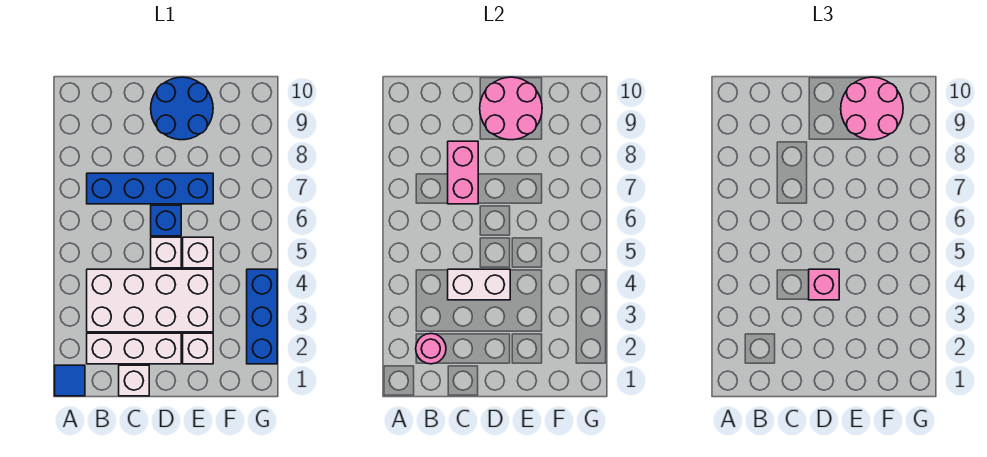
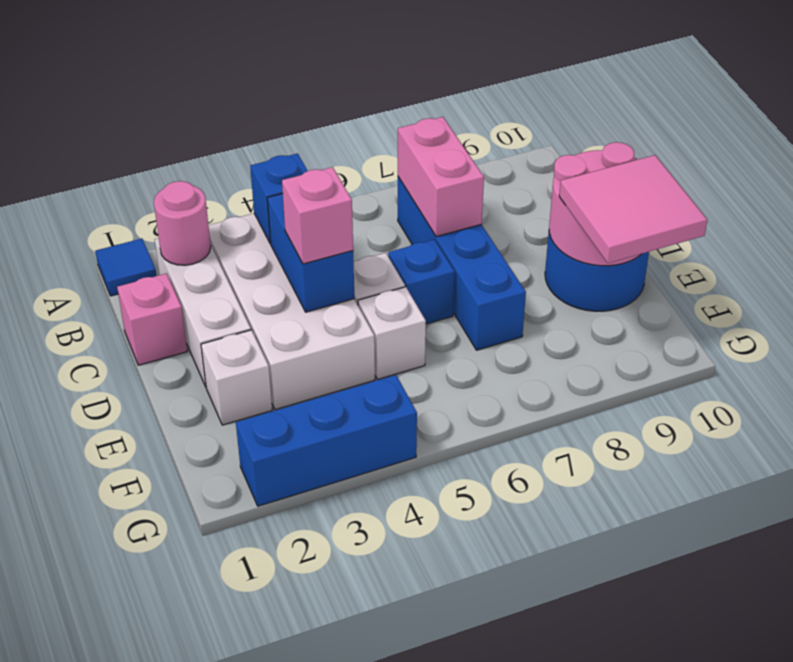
none -> blue 1x1 brick [250,153,308,243]
white 1x1 brick [119,365,149,396] -> pink 1x1 brick [117,274,187,365]
white 1x2 brick [448,269,510,300] -> blue 1x2 brick [267,194,354,312]
pink 1x2 brick [448,141,478,204] -> pink 1x2 brick turned to [398,117,484,237]
pink 2x2 round brick [841,77,903,140] -> pink 2x2 tile [559,155,707,263]

